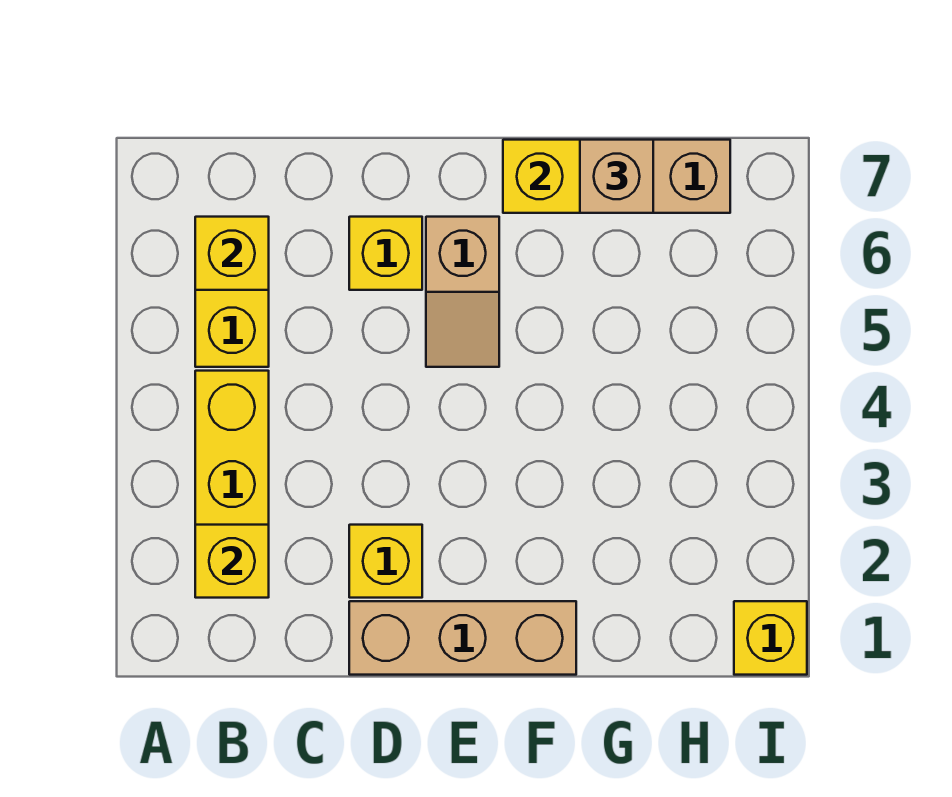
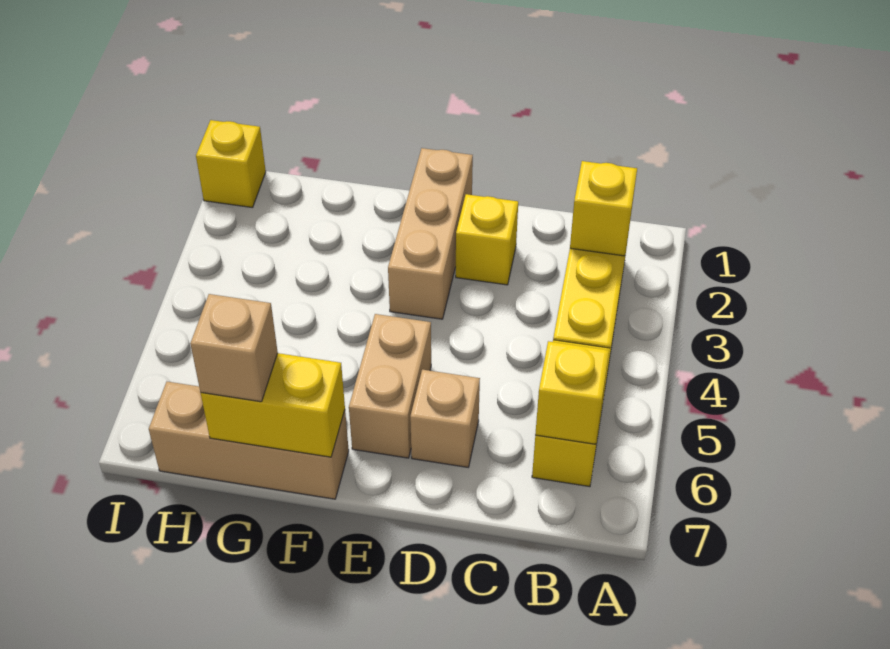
tan 1x3 brick [349,601,576,675] -> tan 1x3 brick turned to [388,148,473,319]
yellow 1x1 brick [349,217,422,290] -> tan 1x1 brick [410,370,480,467]
tan 1x2 slope [426,217,499,367] -> tan 1x2 brick [349,314,431,458]

